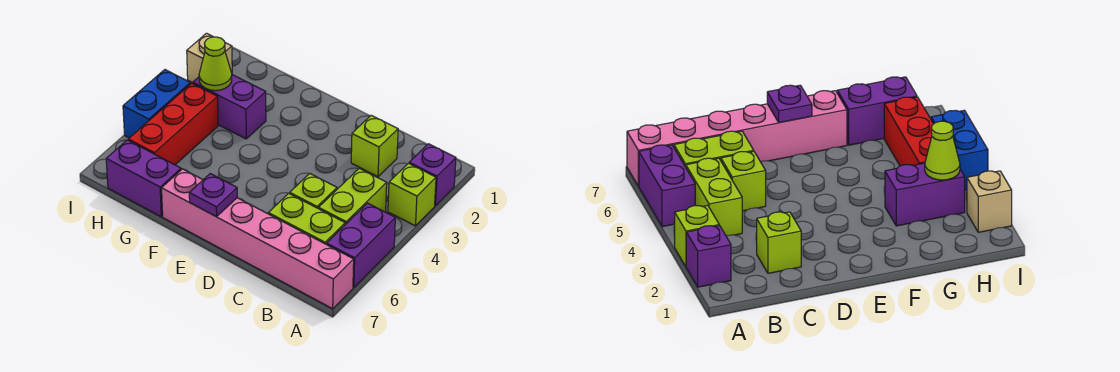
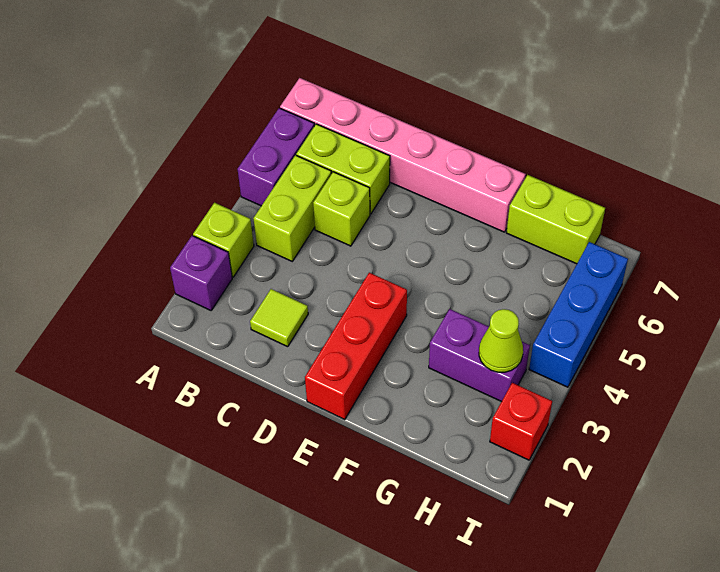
lime 1x1 brick [351,115,398,177] -> lime 1x1 tile [250,289,308,347]
purple 1x1 plate [189,174,237,217] -> none
purple 1x2 brick [106,140,181,217] -> lime 1x2 brick [507,175,605,264]
red 1x3 brick [128,83,218,165] -> red 1x3 brick moved to [305,273,407,420]
tan 1x1 brick [187,33,232,83] -> red 1x1 brick [490,383,552,460]
blue 1x2 brick [123,70,190,138] -> blue 1x3 brick [529,242,628,387]

